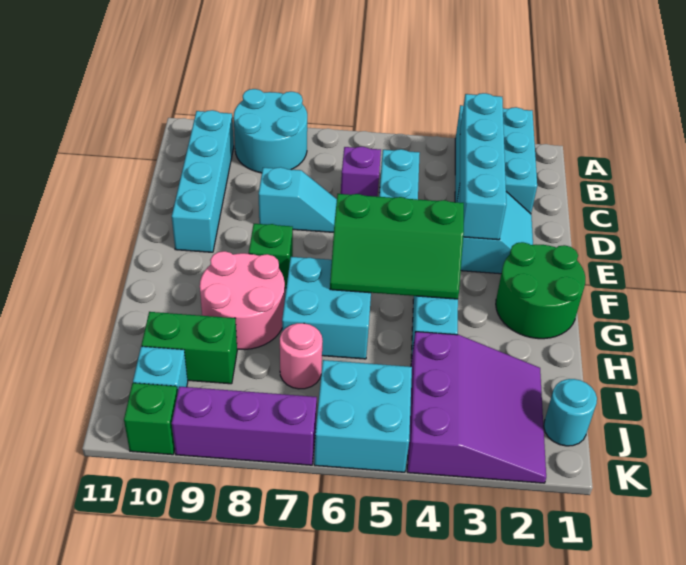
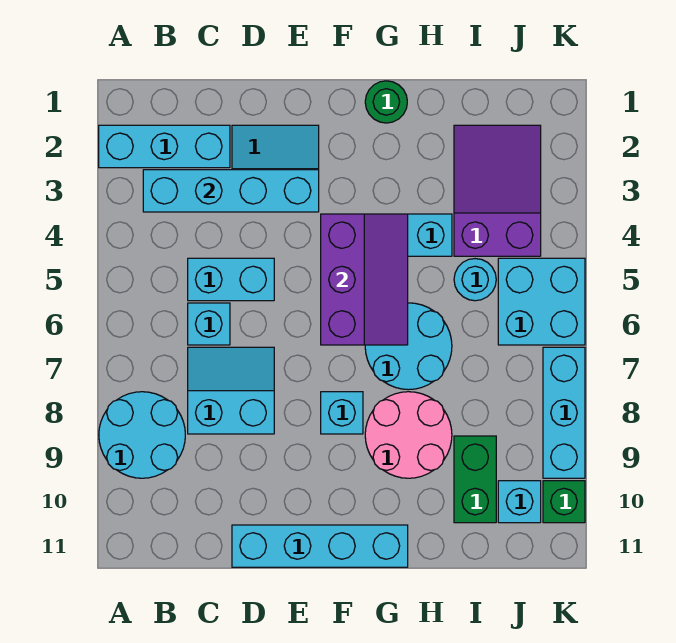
cyan 2x3 brick [455,105,537,214] -> cyan 1x3 brick [99,125,230,168]
cyan 1x4 brick [172,110,234,252] -> cyan 1x4 brick moved to [232,525,408,567]
purple 1x1 brick [341,147,381,197] -> cyan 1x1 brick [188,303,230,345]
cyan 1x2 slope [259,167,337,232] -> cyan 2x2 slope [188,347,274,434]
green 2x2 round brick [496,242,585,339] -> green 1x1 round brick [365,81,407,123]
green 2x3 slope [330,194,464,299] -> purple 2x3 slope [321,214,408,345]
green 1x1 brick [249,224,293,288] -> cyan 1x1 brick [321,392,363,434]
cyan 2x2 brick [282,257,371,359] -> cyan 2x2 round brick [365,303,452,390]
purple 3x3 slope [407,332,546,483] -> purple 2x3 slope [454,125,541,256]
pink 1x1 round brick [280,323,322,389] -> none
cyan 1x1 round brick [544,379,597,446] -> cyan 1x1 round brick moved to [454,259,496,301]
purple 1x3 brick [172,386,317,465] -> cyan 1x3 brick [543,347,585,478]

